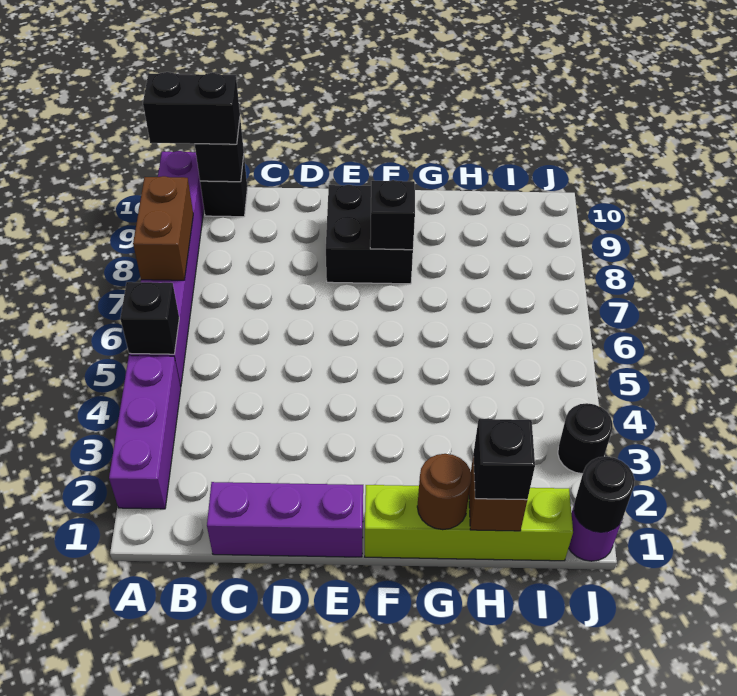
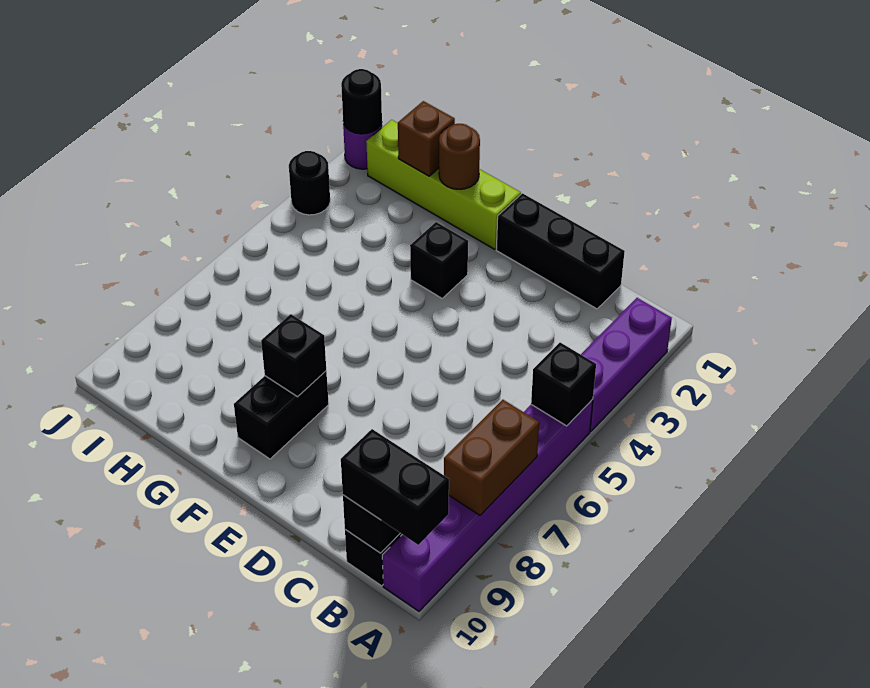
purple 1x3 brick [207,482,363,557] -> black 1x3 brick [496,193,625,309]
black 2x2 brick [326,185,413,284] -> black 1x2 brick [234,371,329,459]
black 1x1 brick [473,419,535,500] -> black 1x1 brick moved to [410,222,468,298]

